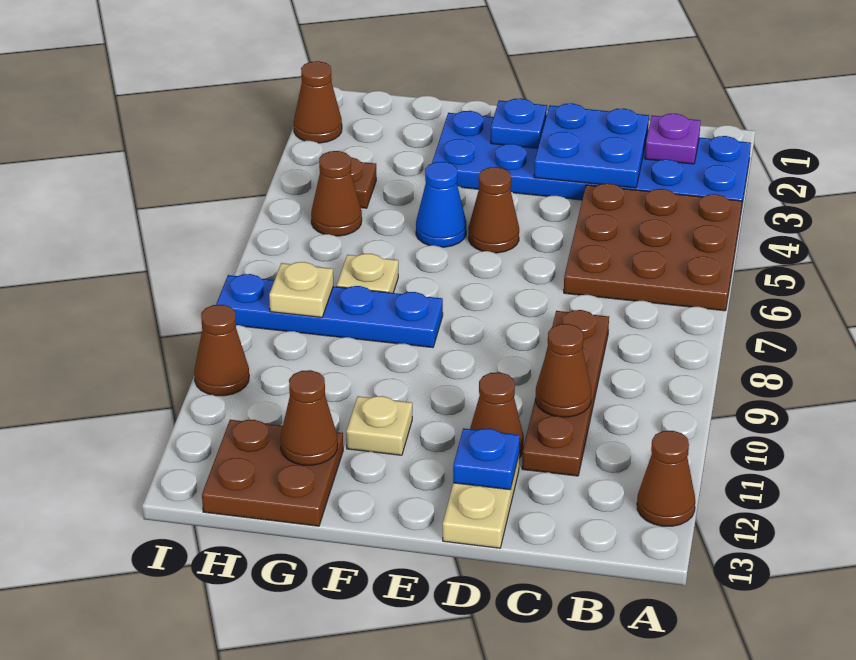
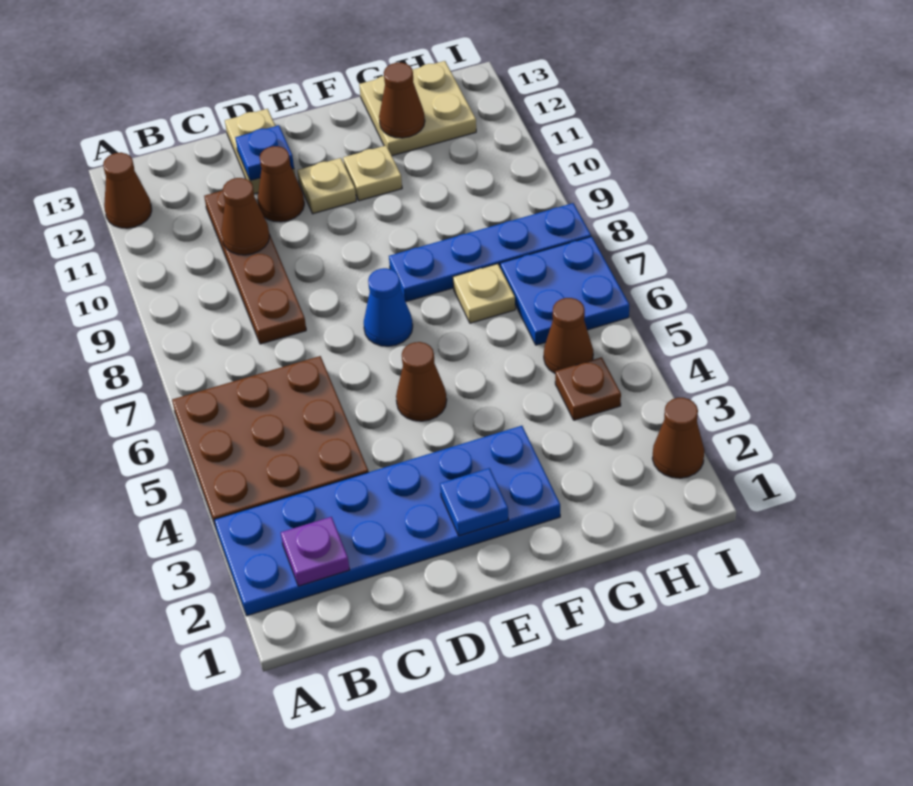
blue 2x2 plate [534,103,649,188] -> blue 2x2 plate moved to [500,237,629,345]
blue 1x1 cone [416,162,466,247] -> blue 1x1 cone moved to [364,268,413,346]
brown 2x2 plate [202,420,343,526] -> tan 2x2 plate [359,61,476,156]
tan 1x1 plate [269,262,333,317] -> tan 1x1 plate moved to [297,158,356,214]
brown 1x1 cone [194,305,249,396] -> none

